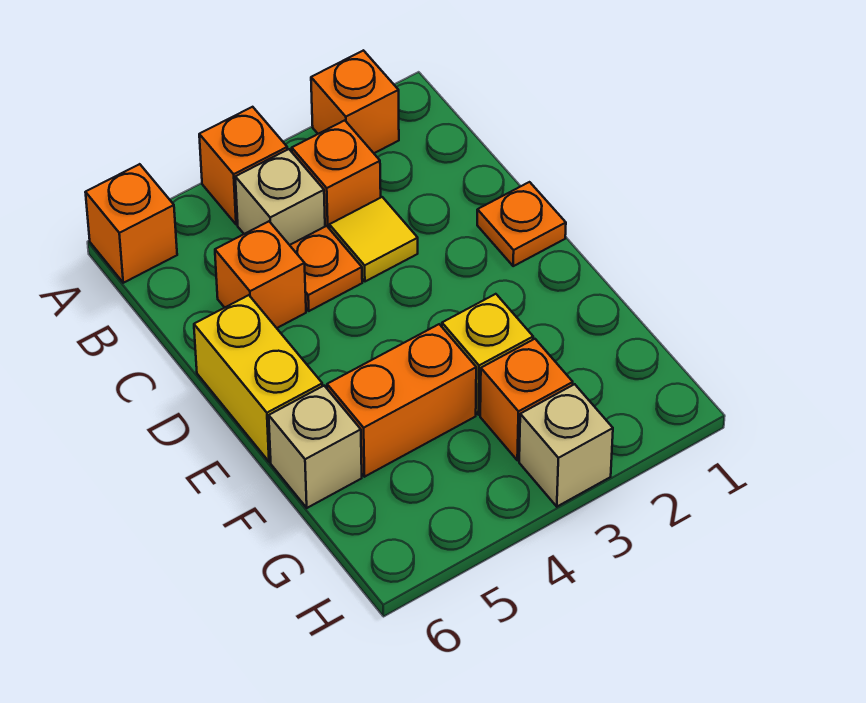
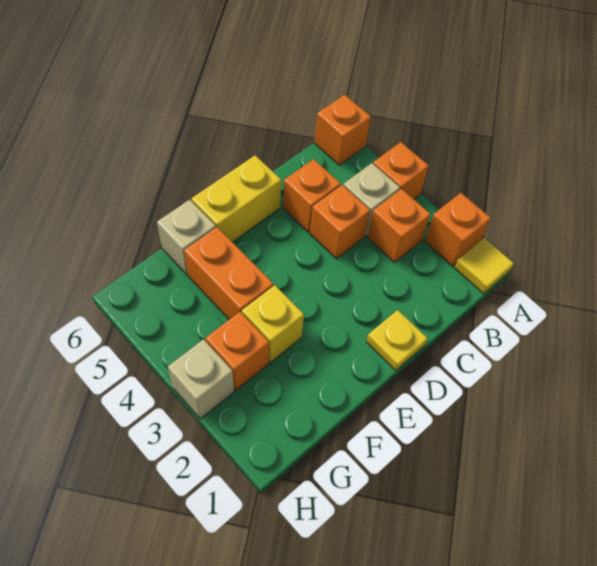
yellow 1x1 tile [329,197,418,281] -> yellow 1x1 tile moved to [454,238,514,294]
orange 1x1 plate [290,226,362,311] -> orange 1x1 brick [310,185,370,259]
orange 1x1 plate [477,182,566,266] -> yellow 1x1 plate [366,310,428,371]

